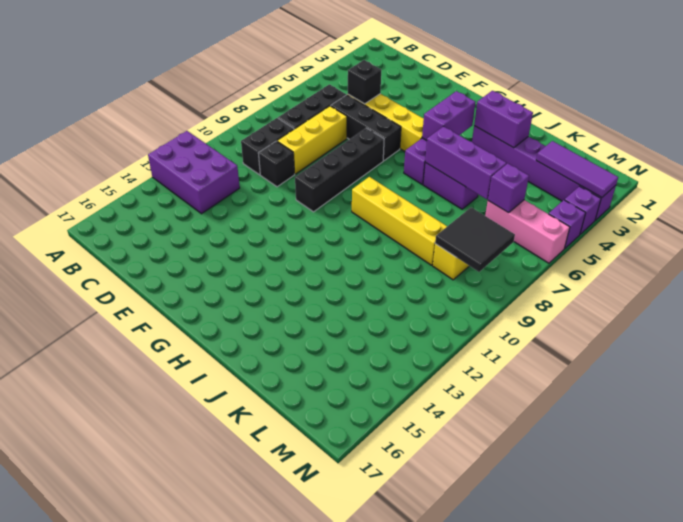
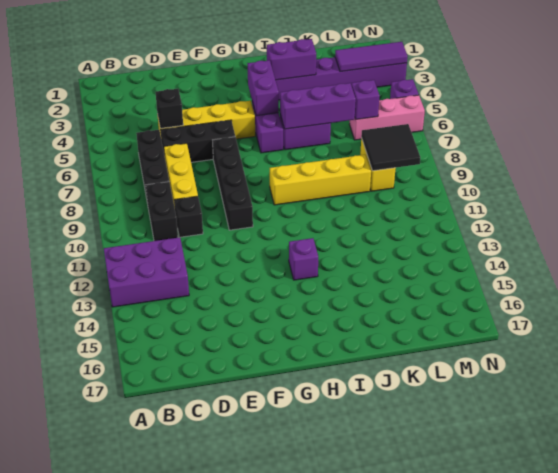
purple 1x1 brick [565,186,601,234] -> purple 1x1 brick moved to [289,238,318,280]

